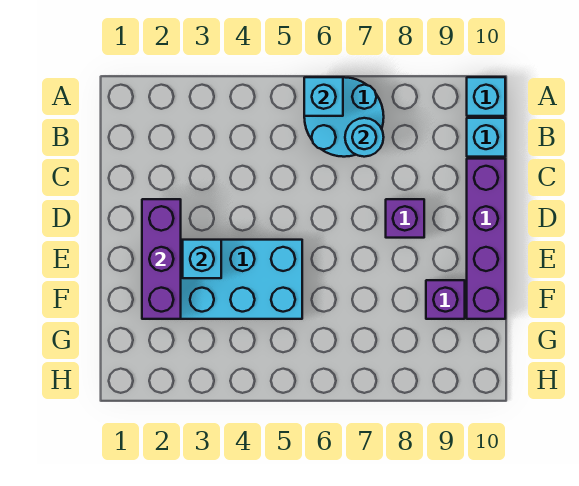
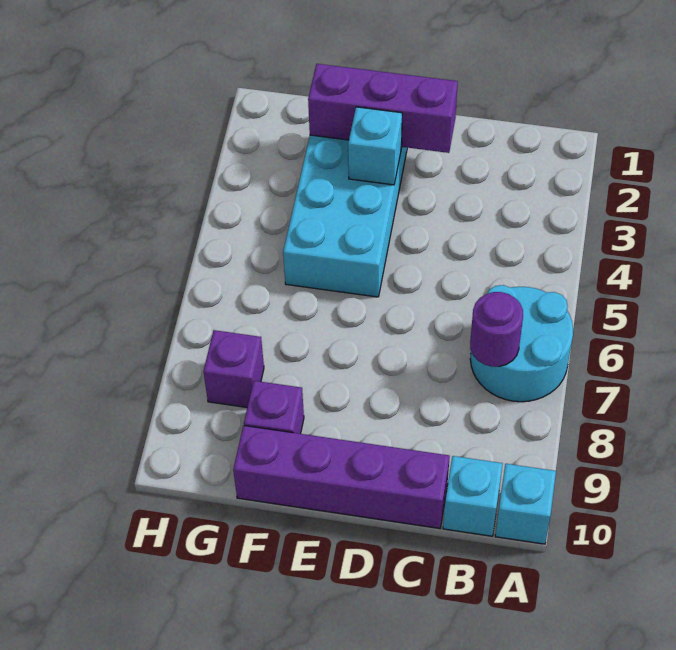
cyan 1x1 brick [304,77,343,116] -> none
cyan 1x1 round brick [345,118,384,157] -> purple 1x1 round brick [470,292,523,367]
purple 1x1 brick [386,199,424,238] -> purple 1x1 brick moved to [203,330,264,407]

